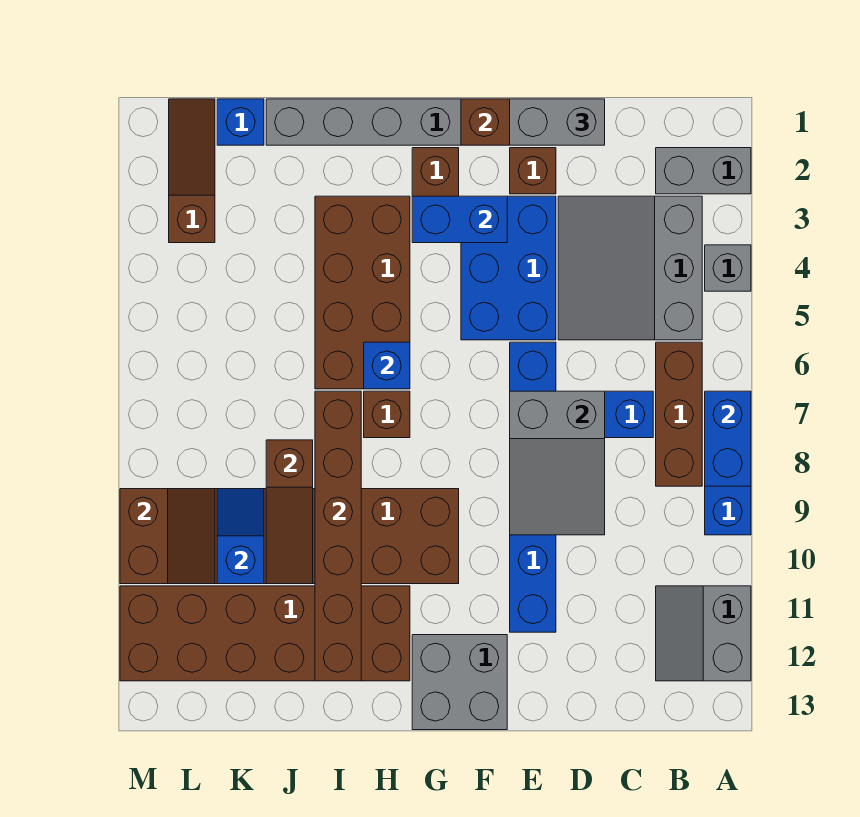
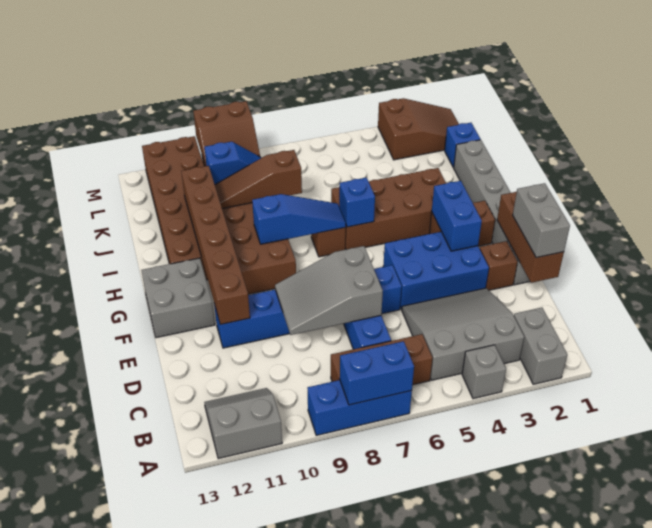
none -> blue 1x3 slope [252,194,346,244]
brown 1x6 brick [315,391,361,681] -> brown 1x6 brick turned to [181,166,250,324]
brown 1x3 slope [169,99,215,243] -> brown 2x3 slope [378,98,459,160]

